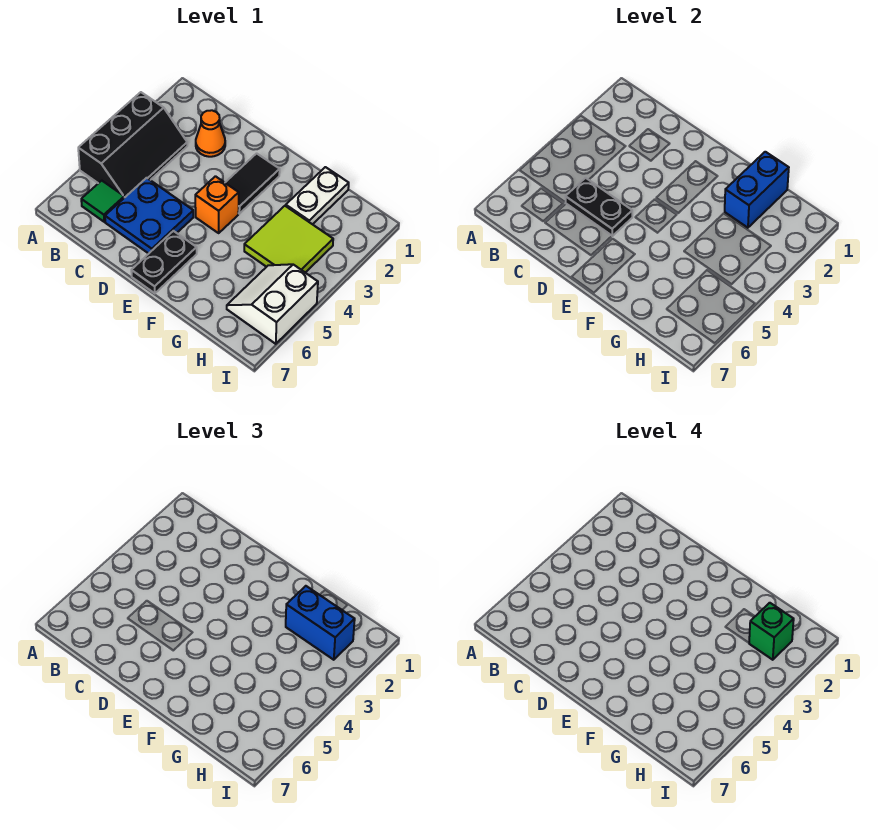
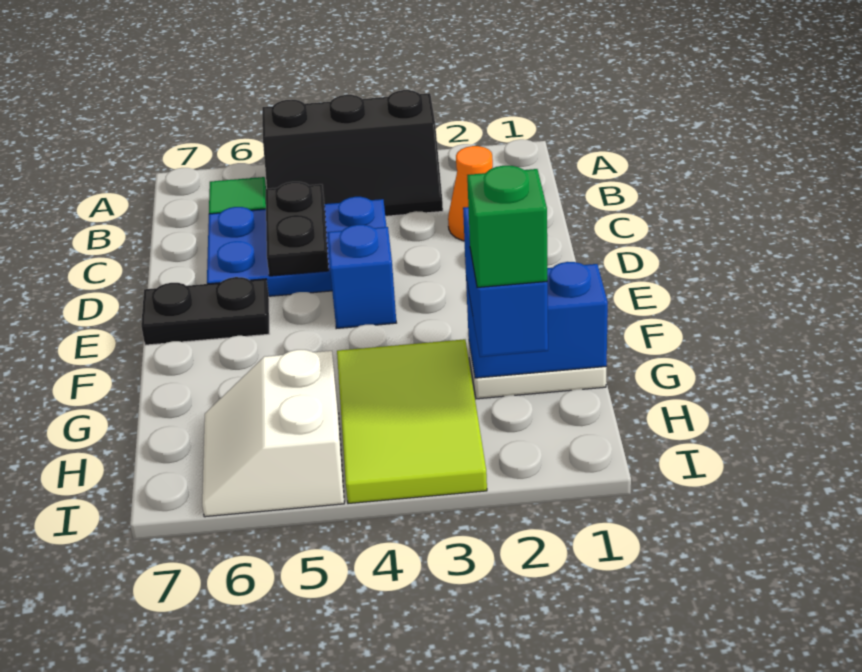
blue 2x2 plate [105,178,193,254] -> blue 2x3 plate [207,197,386,296]
black 1x2 tile [225,153,280,214] -> none
orange 1x1 brick [195,176,239,233] -> blue 1x1 brick [328,225,396,329]
lime 2x2 tile [244,206,333,273] -> lime 2x3 tile [337,339,487,504]
white 2x2 slope [227,264,318,344] -> white 2x2 slope turned to [202,350,344,517]

